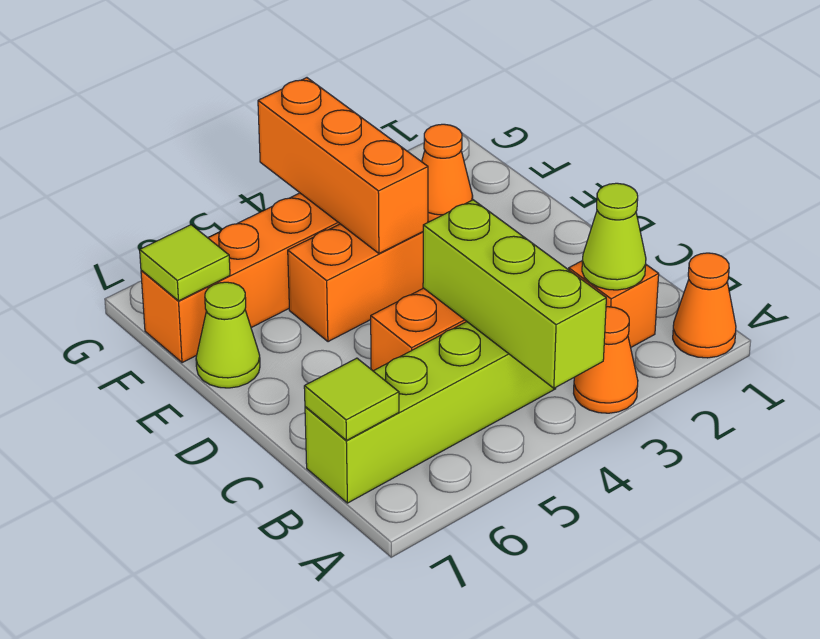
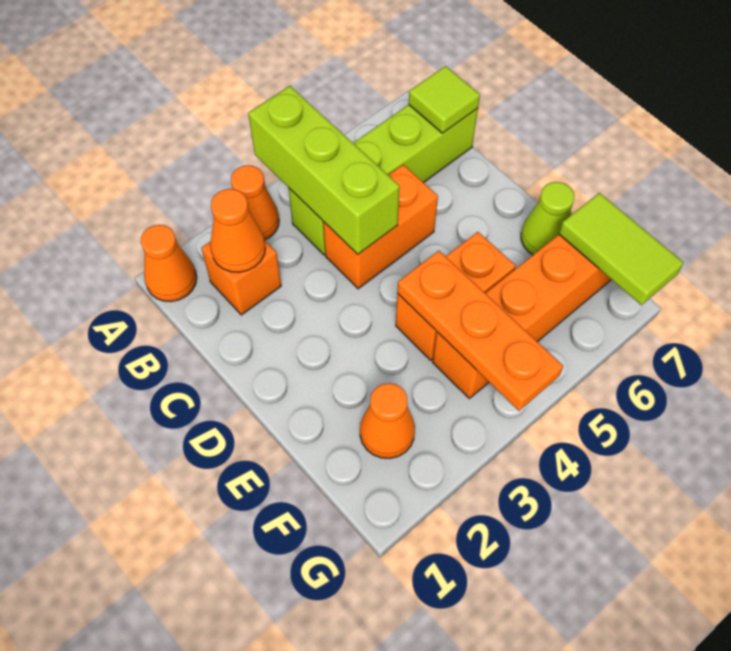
lime 1x1 cone [582,183,646,290] -> orange 1x1 cone [210,189,265,272]
orange 1x3 brick [258,78,428,253] -> orange 1x3 plate [397,251,563,411]
lime 1x1 tile [140,225,230,301] -> lime 1x2 tile [559,193,684,305]

